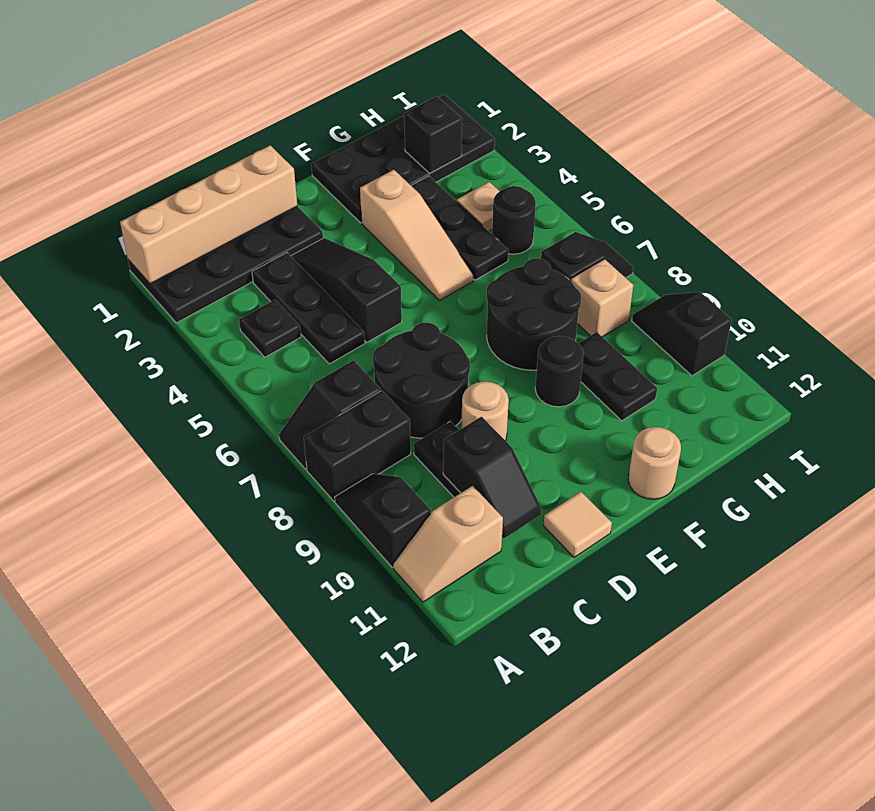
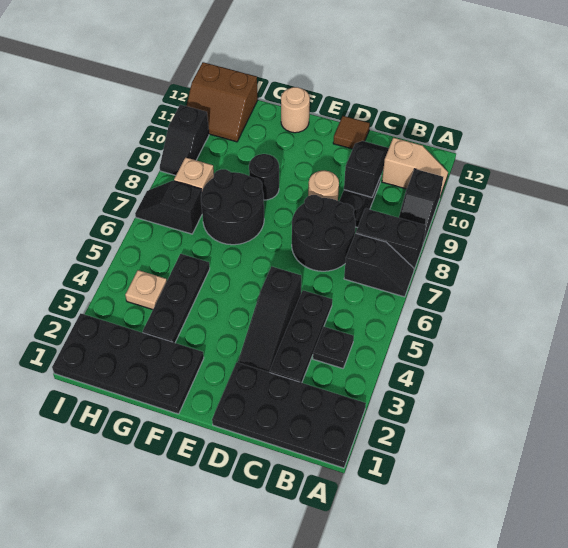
tan 1x4 brick [120,145,297,284] -> none
tan 1x1 tile [544,492,612,558] -> brown 1x1 tile [333,116,370,149]
tan 1x3 slope [360,170,473,300] -> none
black 1x2 plate [579,332,657,421] -> none
black 1x1 brick [404,97,462,173] -> none
black 1x1 round brick [492,186,536,254] -> none
none -> brown 2x2 slope [187,62,258,142]

